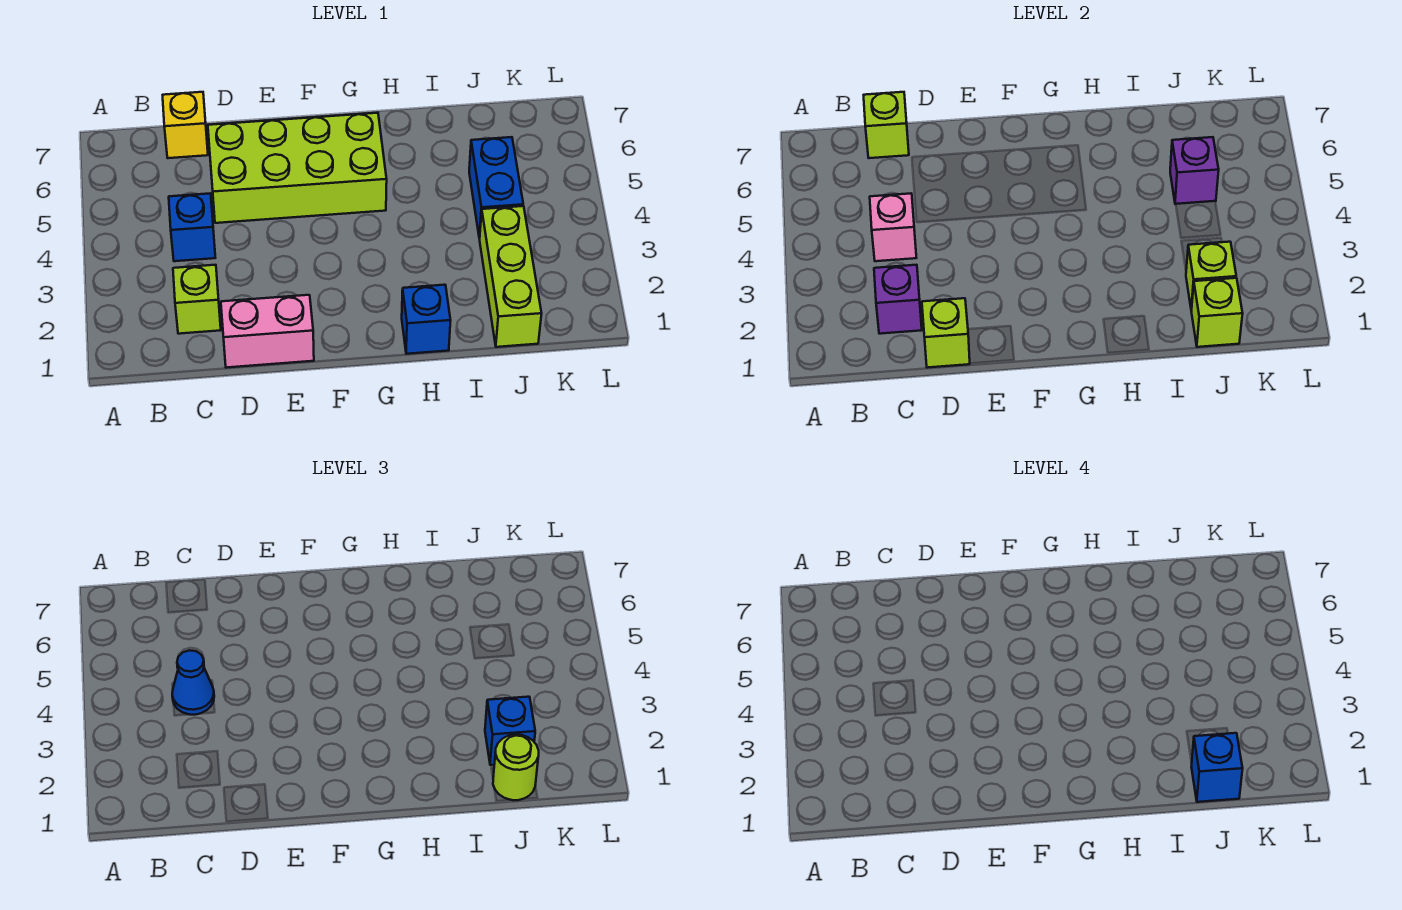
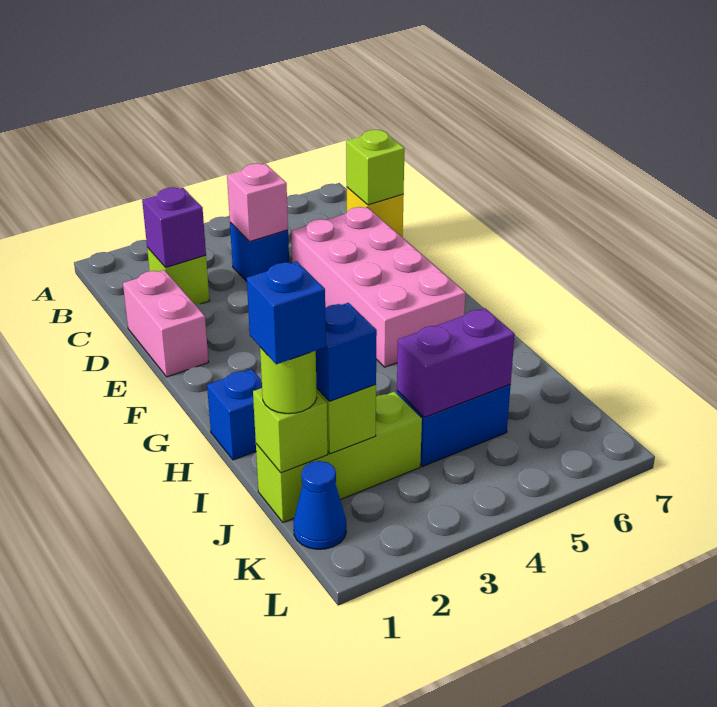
blue 1x1 cone [172,650,214,715] -> blue 1x1 cone moved to [294,461,346,549]
lime 1x1 brick [922,298,970,368] -> none
lime 2x4 brick [208,113,387,223] -> pink 2x4 brick [291,207,466,367]
purple 1x1 brick [1170,137,1219,204] -> purple 1x2 brick [397,308,515,417]

